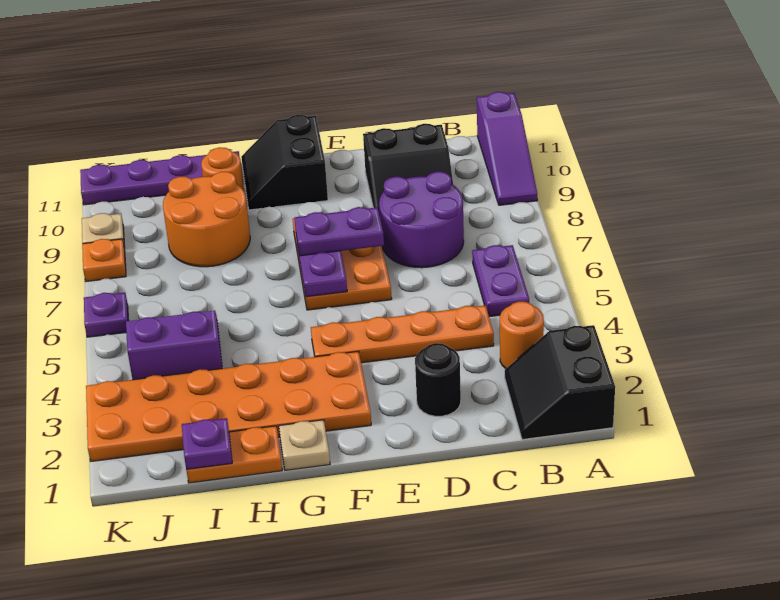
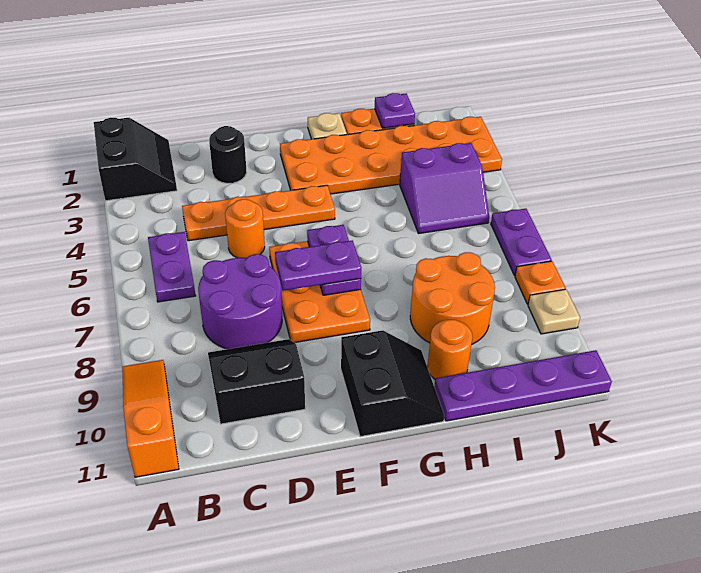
purple 1x3 slope [477,92,537,205] -> orange 1x3 slope [122,360,179,477]
orange 1x1 round brick [500,302,544,368] -> orange 1x1 round brick moved to [225,199,265,258]
purple 1x1 plate [84,292,129,337] -> purple 1x2 plate [491,209,552,276]

